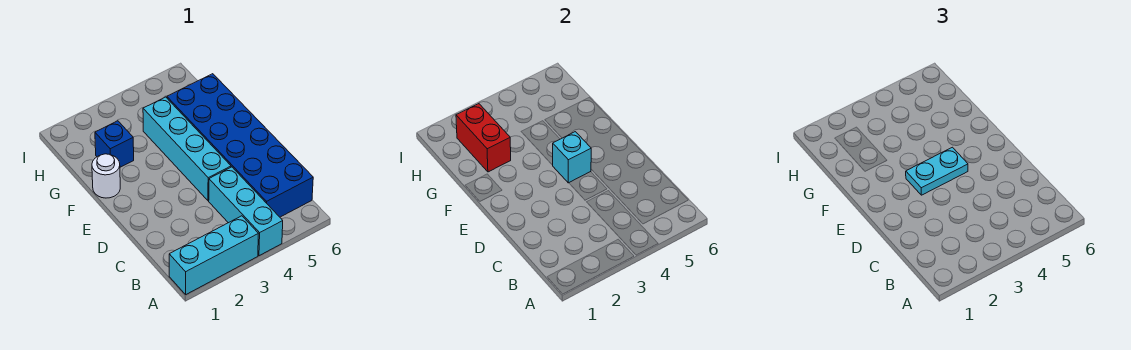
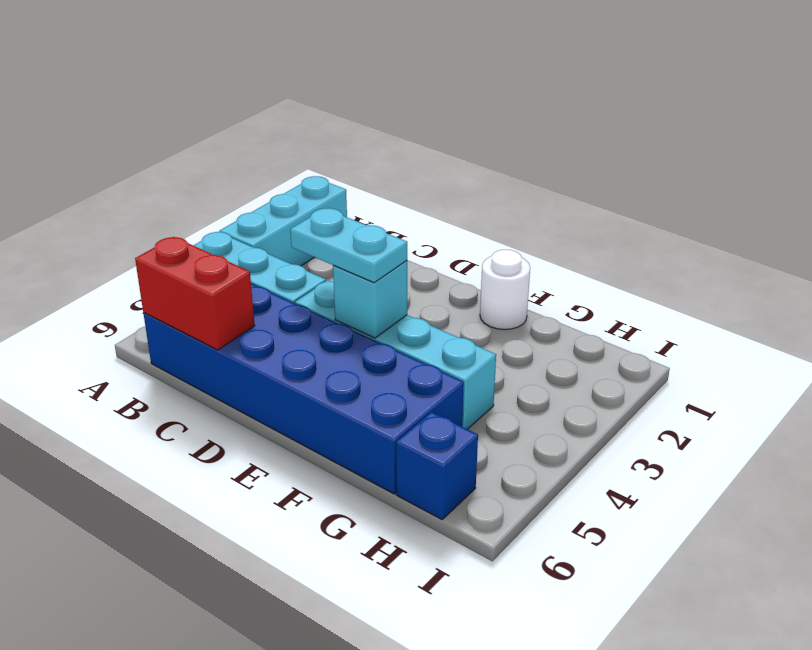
cyan 1x2 plate [906,147,968,195] -> cyan 1x2 plate turned to [290,208,407,283]
blue 1x1 brick [95,121,134,167] -> blue 1x1 brick moved to [396,412,478,519]
red 1x2 brick [456,104,511,172] -> red 1x2 brick moved to [135,237,255,350]

